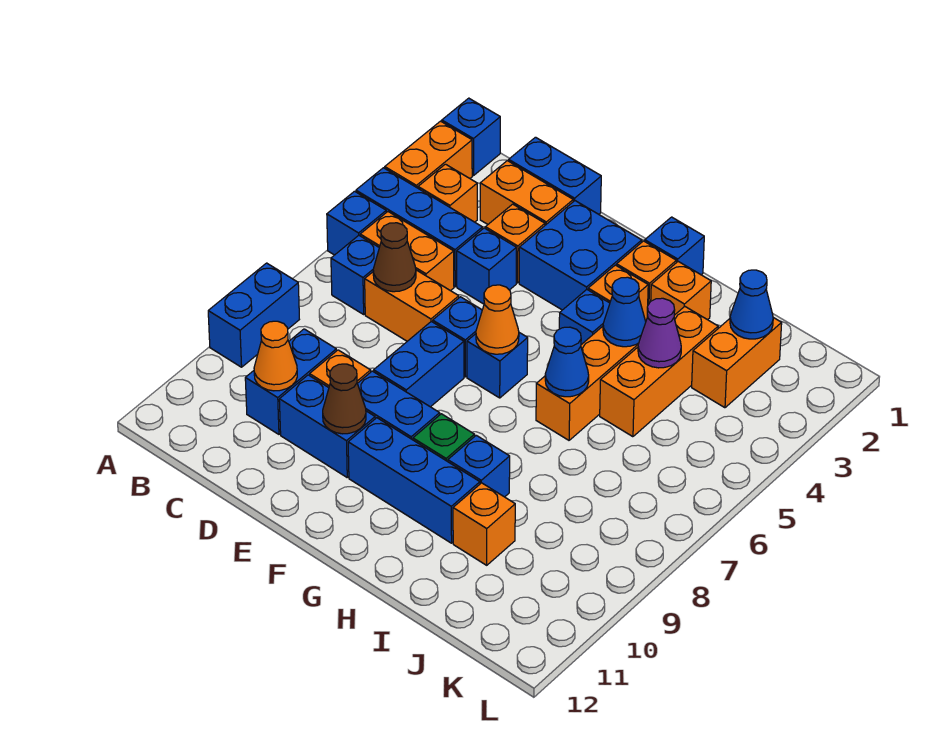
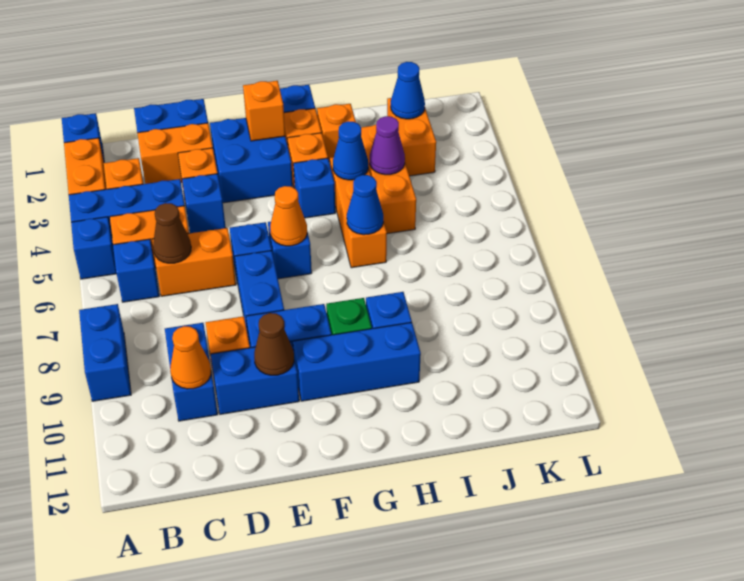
orange 1x1 brick [453,483,515,565] -> orange 1x1 brick moved to [243,81,285,141]

